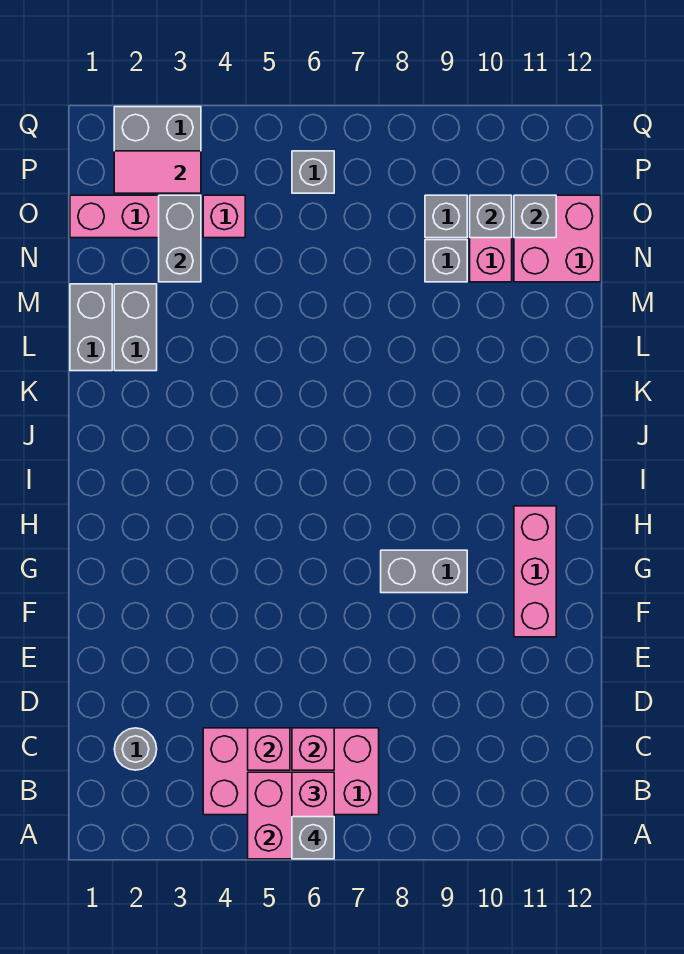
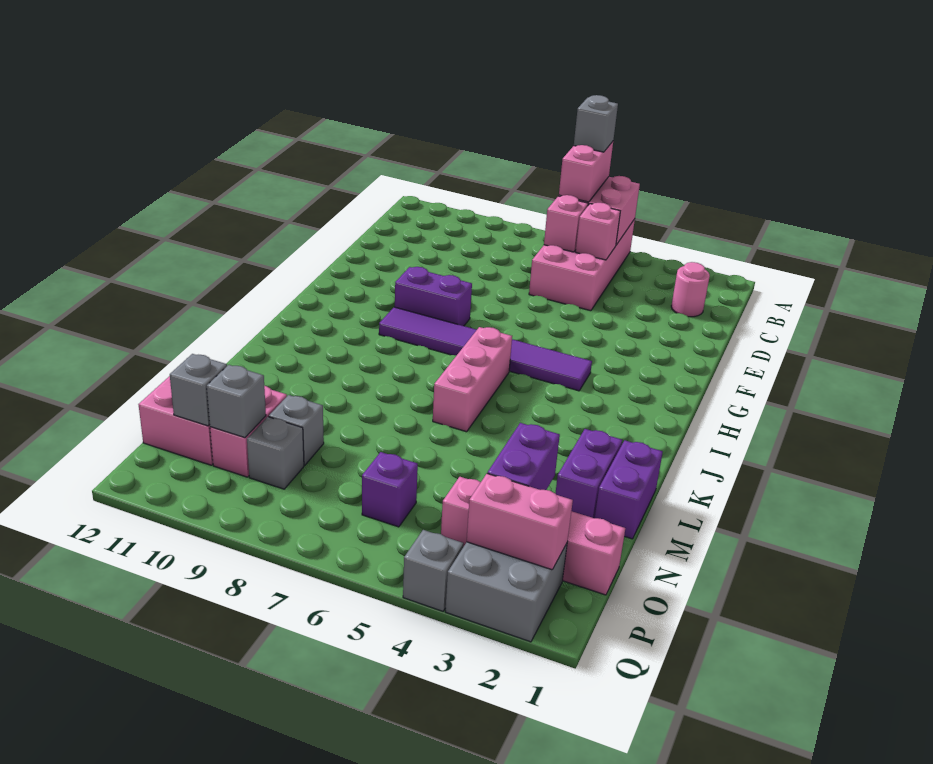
pink 2x4 brick [203,728,379,815] -> pink 2x4 brick turned to [529,219,635,311]
grey 1x1 round brick [114,728,157,770] -> pink 1x1 round brick [671,262,710,317]
pink 1x3 brick [514,506,556,637] -> pink 1x3 brick moved to [433,327,512,432]
grey 1x2 brick [381,550,467,593] -> purple 1x2 brick [395,267,472,326]
none -> purple 1x6 tile [379,307,592,391]
grey 1x2 brick [70,284,112,371] -> purple 1x2 brick [595,440,663,539]
grey 1x2 brick [114,284,157,371] -> purple 1x2 brick [555,429,622,518]
grey 1x2 brick [159,195,201,282] -> purple 1x2 brick [487,423,560,490]
none -> purple 1x1 brick [362,452,418,527]
pink 1x2 tile [114,151,201,193] -> pink 1x2 brick [467,474,573,570]
grey 1x1 brick [292,151,334,193] -> grey 1x1 brick moved to [403,530,464,611]

